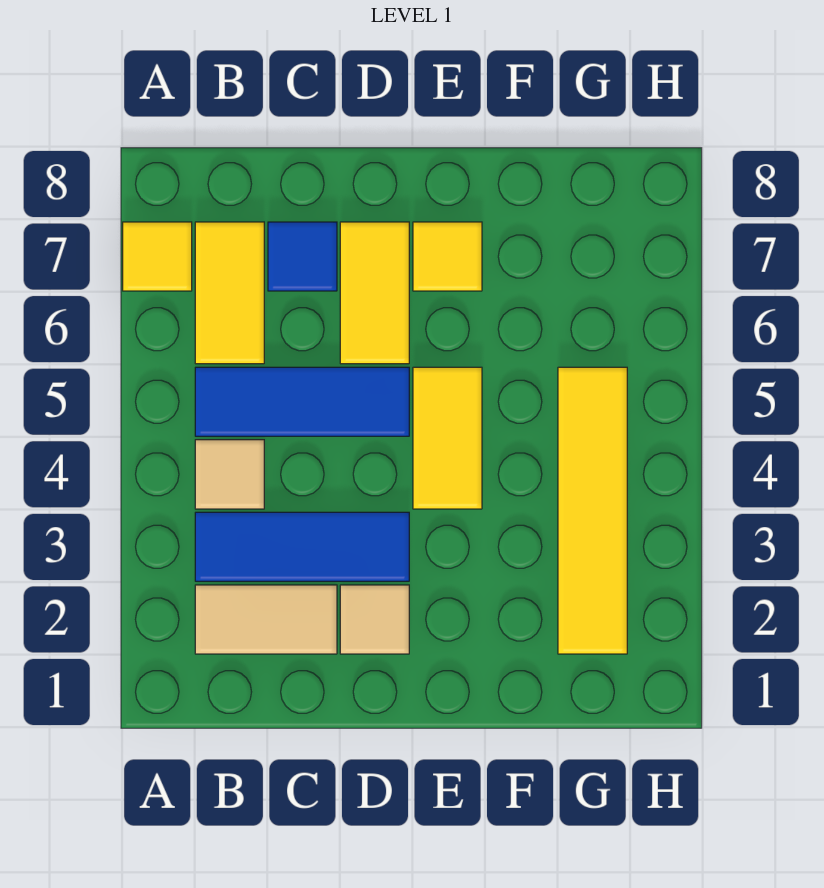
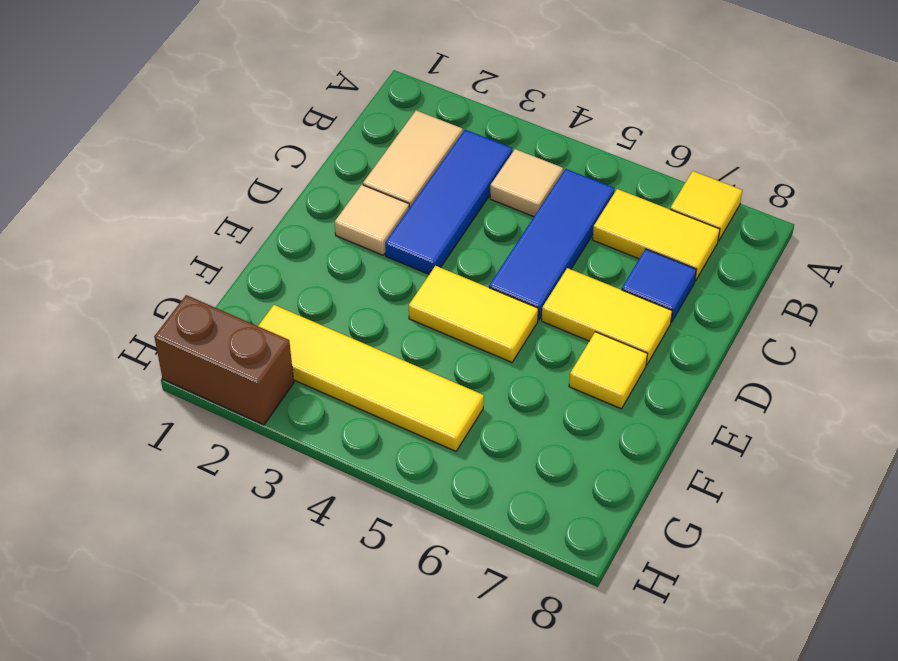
none -> brown 1x2 brick [154,295,294,425]

